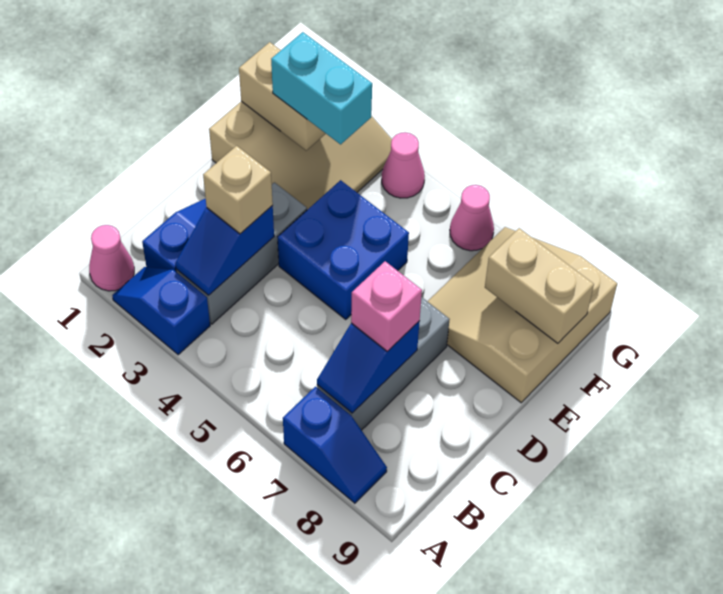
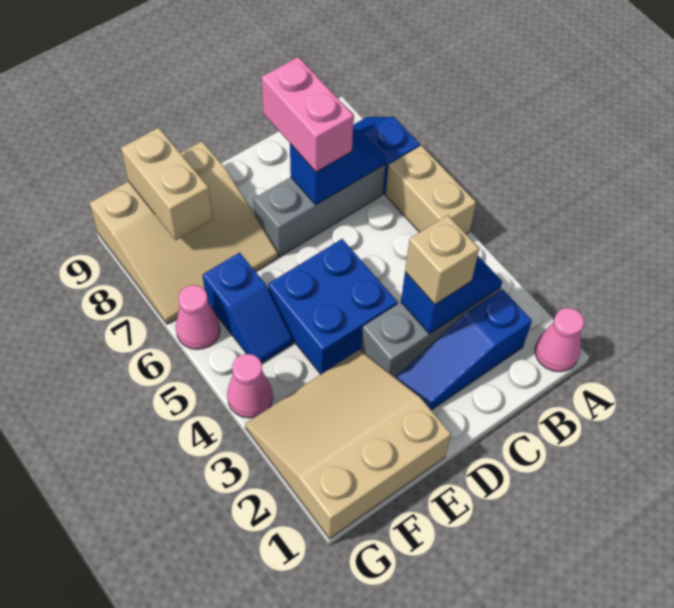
blue 1x2 slope [112,267,210,355] -> blue 1x2 slope moved to [202,253,293,363]
pink 1x1 brick [351,261,422,351] -> pink 1x2 brick [261,57,354,172]
tan 1x2 brick [239,42,326,151] -> tan 1x2 brick moved to [385,145,476,234]
cyan 1x2 brick [271,32,372,144] -> none

